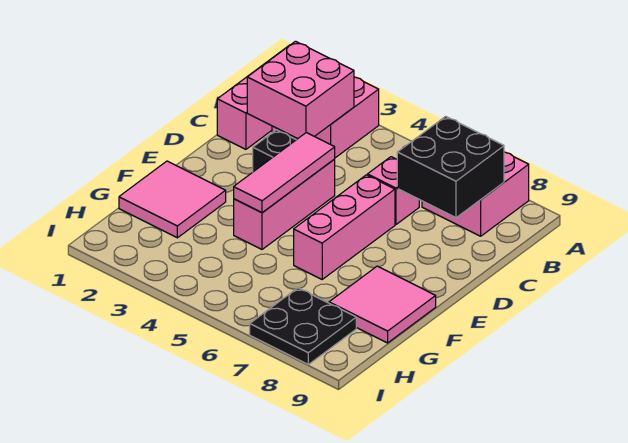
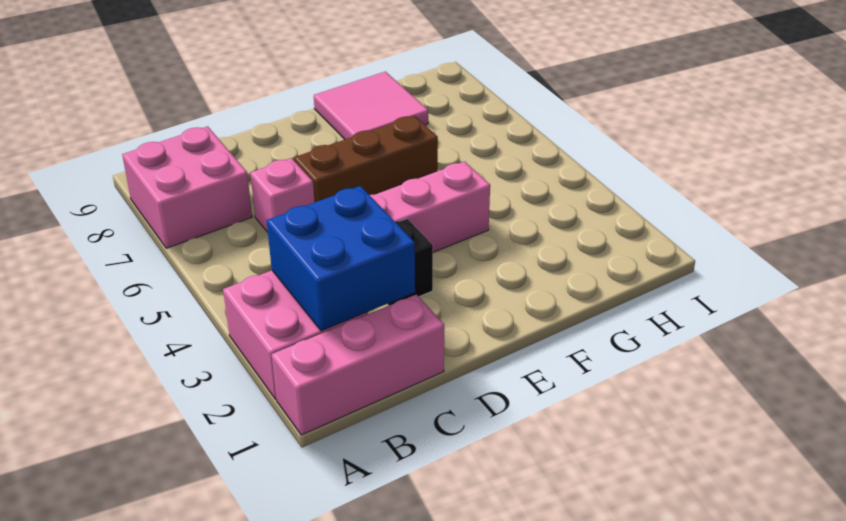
pink 2x2 brick [247,41,354,139] -> blue 2x2 brick [267,186,415,331]
black 2x2 brick [397,116,504,218] -> none
pink 1x3 tile [234,133,335,213] -> none
pink 1x3 brick [294,175,395,279] -> brown 1x3 brick [294,116,438,202]
pink 2x2 tile [119,161,226,238] -> none
black 2x2 plate [250,288,356,364] -> none

